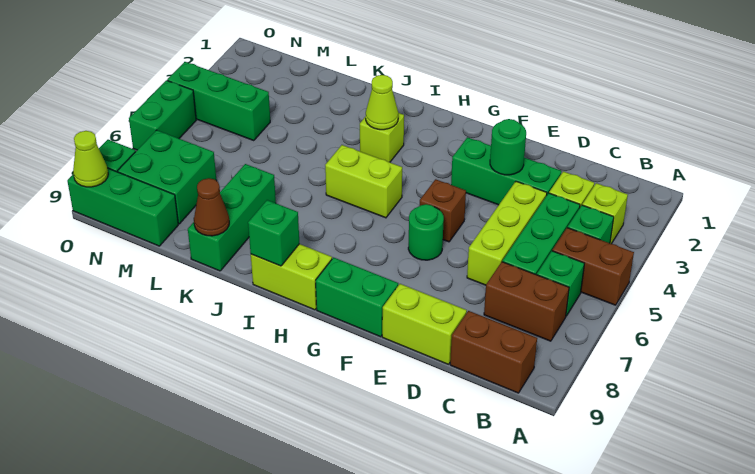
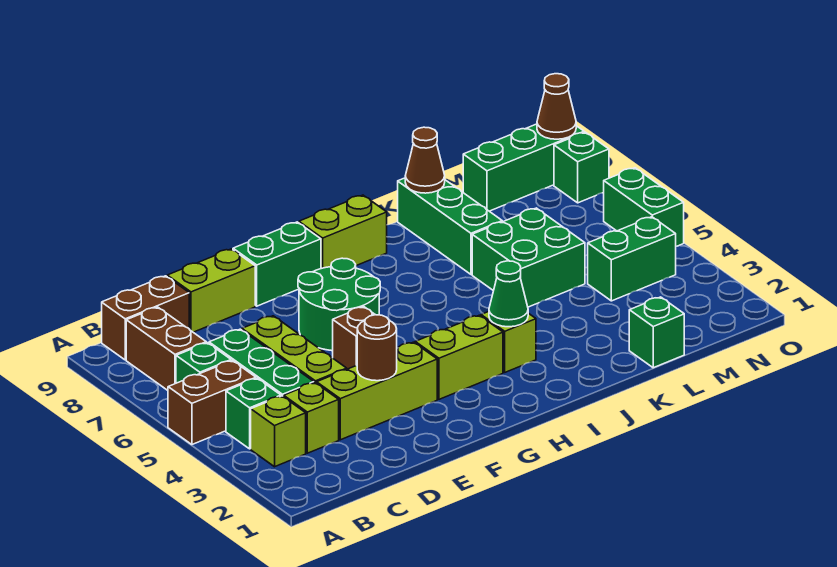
brown 1x2 brick [484,262,569,341] -> brown 1x2 brick turned to [126,307,206,390]
green 1x3 brick [451,137,562,205] -> lime 1x3 brick [317,342,437,440]
green 1x1 round brick [490,119,526,175] -> brown 1x1 round brick [357,315,397,381]
green 1x1 round brick [408,204,444,260] -> green 2x2 round brick [298,258,380,351]
lime 1x2 brick [325,145,402,218] -> lime 1x2 brick moved to [415,315,503,399]
lime 1x1 cone [366,75,398,130] -> green 1x1 cone [489,261,528,327]
green 1x1 brick [248,200,299,266] -> green 1x1 brick moved to [629,297,684,368]
green 1x3 brick [167,62,270,141] -> green 1x2 brick [588,217,676,301]
green 2x2 brick [118,130,217,224] -> green 2x2 brick moved to [472,208,585,307]
lime 1x1 cone [73,131,108,187] -> brown 1x1 cone [537,74,576,139]

